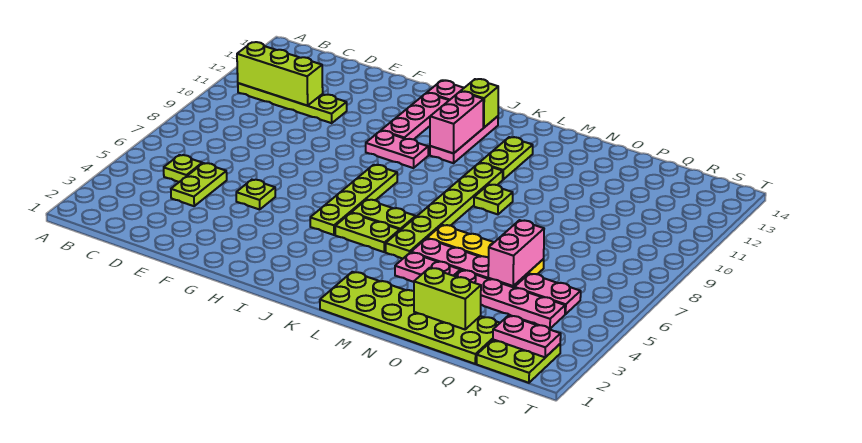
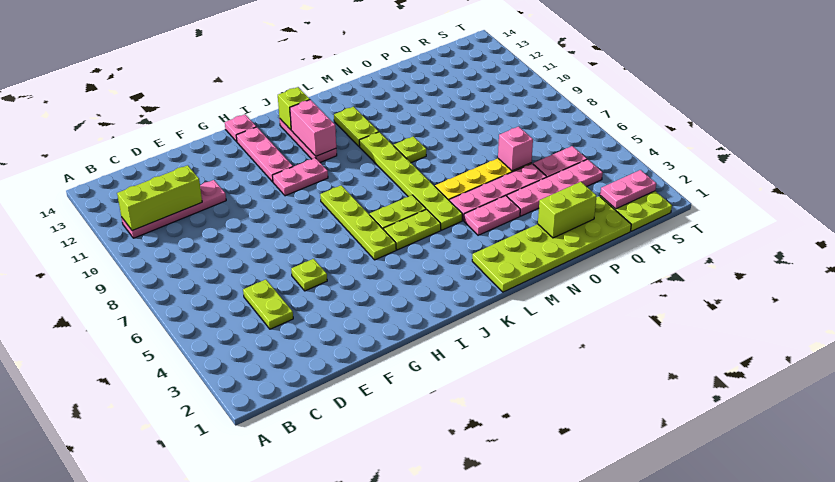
lime 1x4 plate [238,83,347,123] -> pink 1x4 plate [121,180,226,238]
lime 1x1 plate [164,155,202,182] -> none
pink 1x2 brick [488,220,544,286] -> pink 1x1 brick [498,126,533,171]

